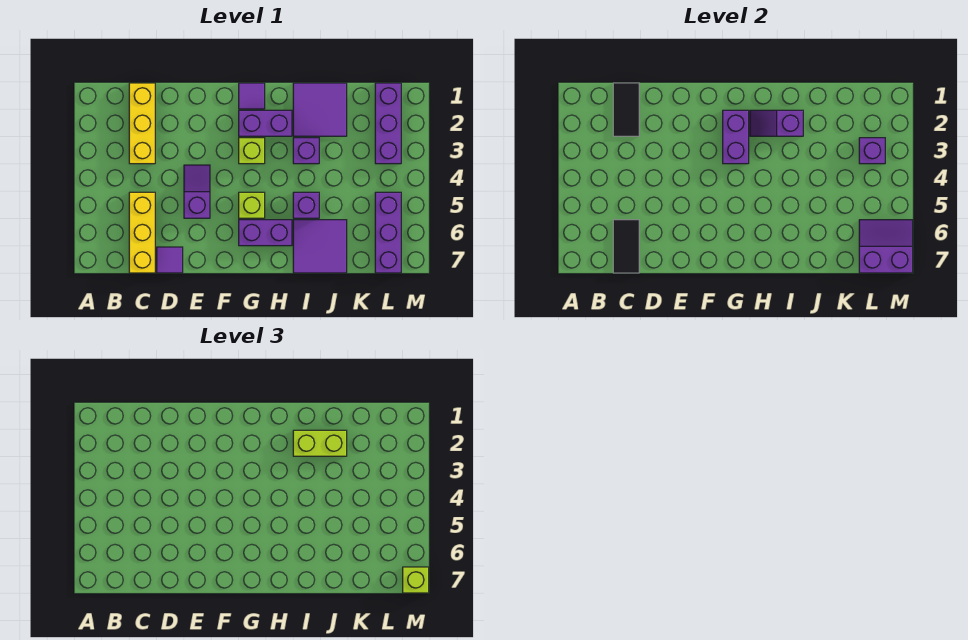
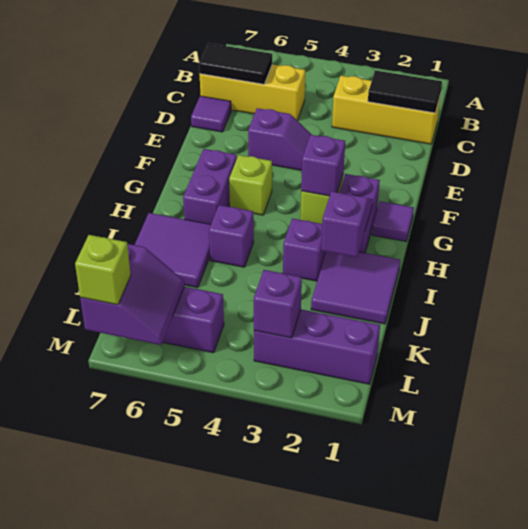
purple 1x2 brick [723,110,749,164] -> purple 1x1 brick [301,135,345,196]
lime 1x2 brick [293,430,347,456] -> none

